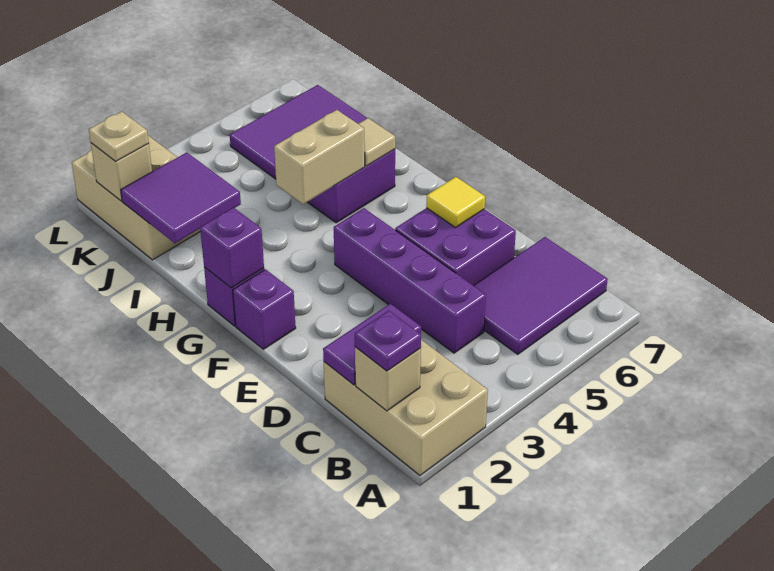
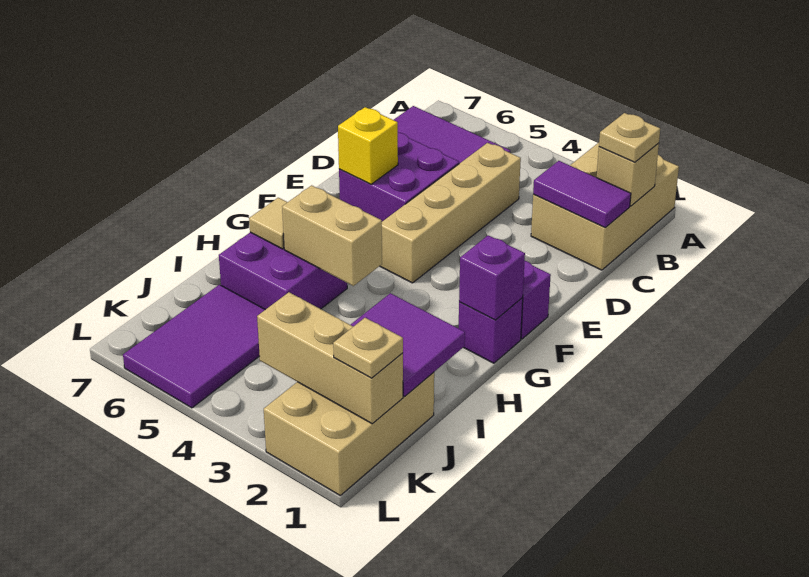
purple 1x1 plate [355,310,421,371] -> tan 1x1 plate [599,113,660,162]
purple 1x4 brick [334,208,486,353] -> tan 1x4 brick [380,143,521,283]
yellow 1x1 tile [426,177,485,228] -> yellow 1x1 brick [338,107,398,184]
purple 2x3 tile [230,85,367,179] -> purple 2x3 tile turned to [123,285,265,408]
tan 1x1 brick [91,143,152,201] -> tan 1x3 brick [257,292,403,424]

